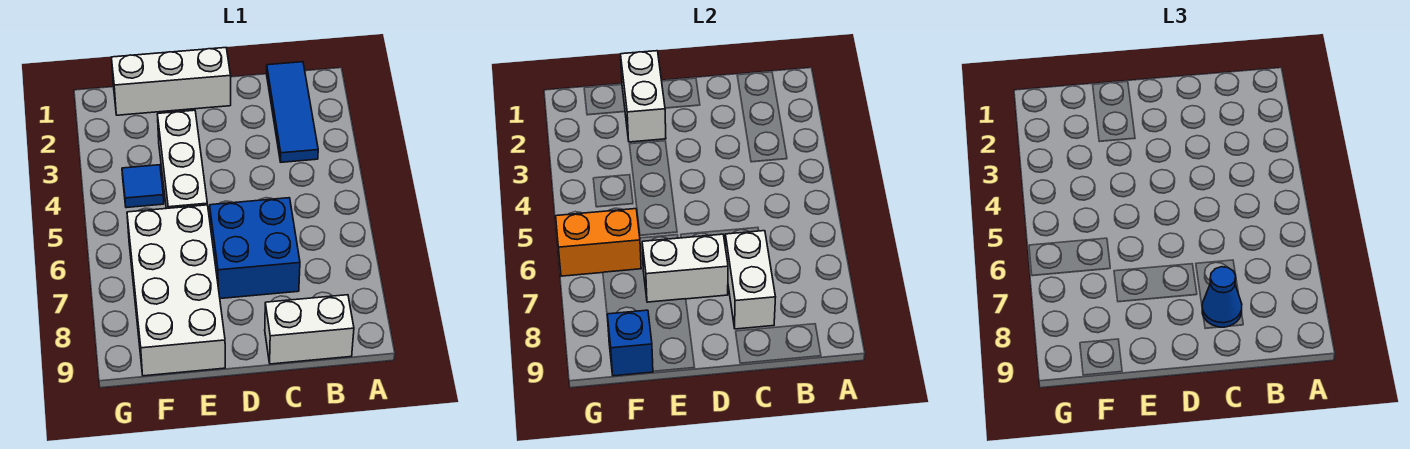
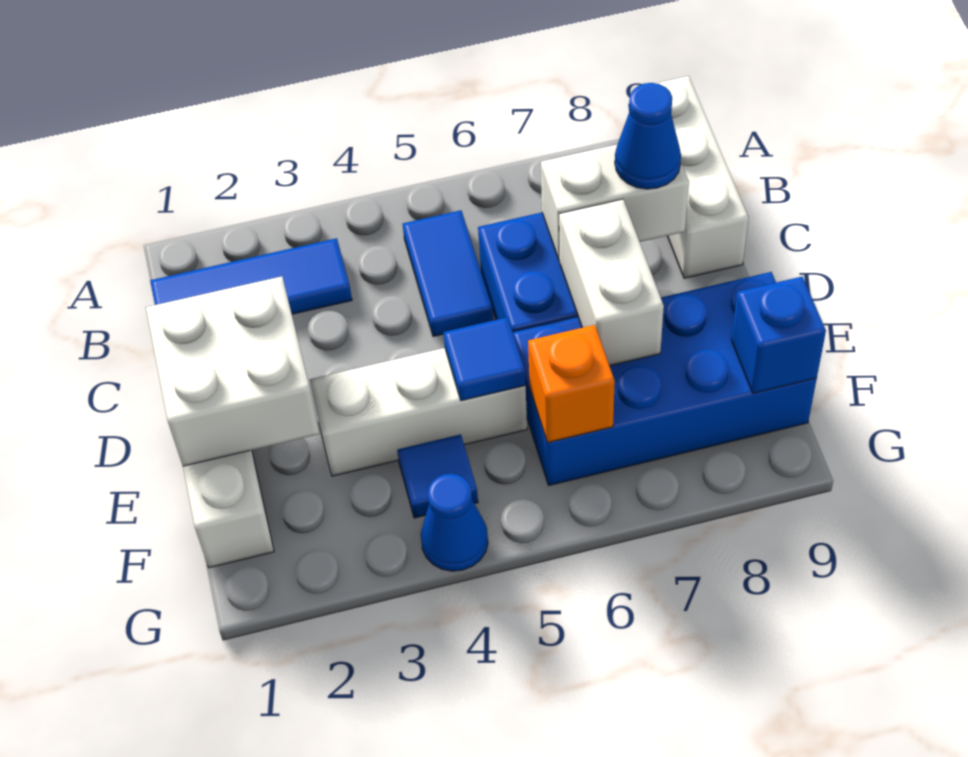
none -> blue 1x2 tile [403,210,493,337]
white 1x2 brick [265,295,354,364] -> white 1x3 brick [631,76,749,278]
white 1x2 brick [621,51,666,142] -> white 2x2 brick [146,276,319,466]
none -> blue 1x1 tile [443,317,526,401]
white 2x4 brick [127,205,225,376] -> blue 2x4 brick [513,272,817,485]
orange 1x2 brick [556,209,641,276] -> orange 1x1 brick [528,325,615,443]
none -> blue 1x1 cone [421,474,488,571]

